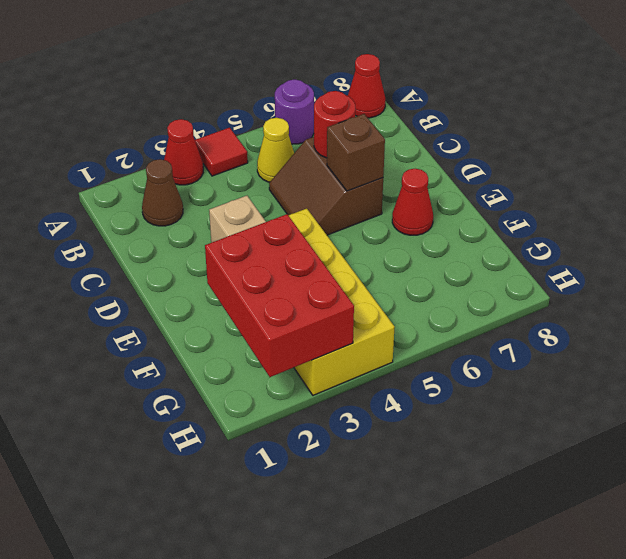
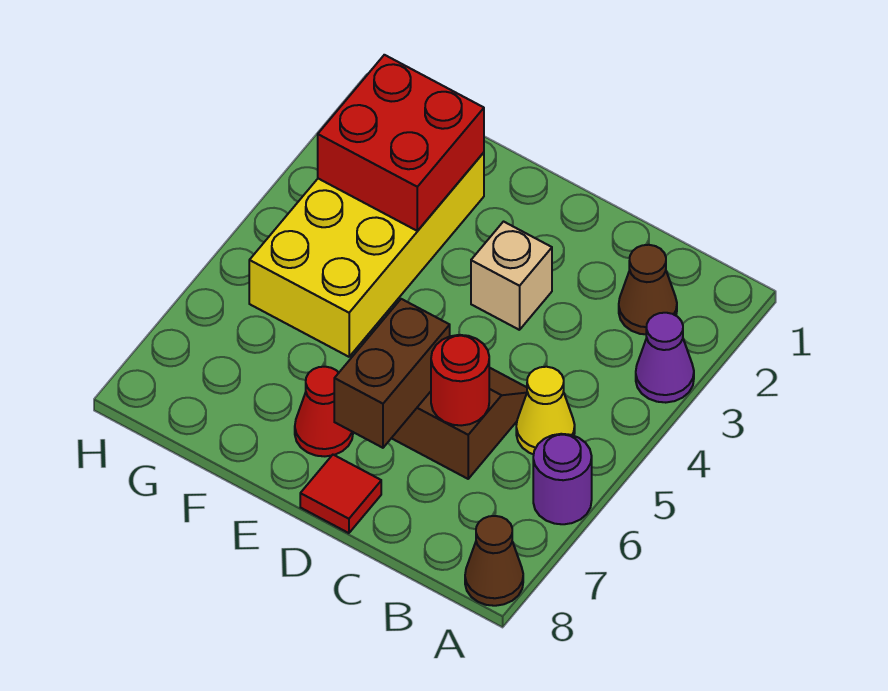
red 1x1 cone [164,119,203,185] -> purple 1x1 cone [636,313,694,403]
red 1x1 tile [195,128,248,176] -> red 1x1 tile moved to [300,455,381,533]
red 1x1 cone [348,54,385,118] -> brown 1x1 cone [465,516,523,606]
brown 1x1 brick [327,114,385,191] -> brown 1x2 brick [334,299,450,448]
yellow 2x4 brick [289,209,395,395] -> yellow 2x4 brick turned to [249,153,484,357]
red 2x3 brick [205,214,354,377] -> red 2x2 brick [318,55,484,231]

